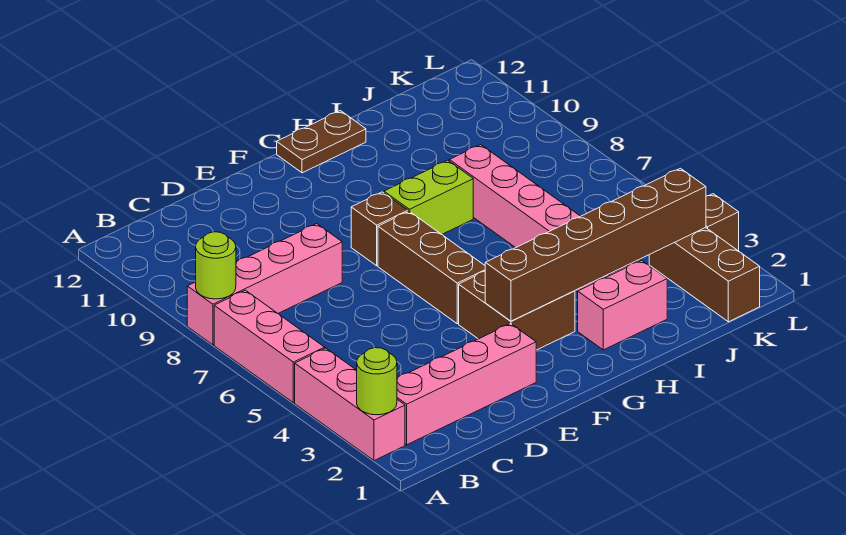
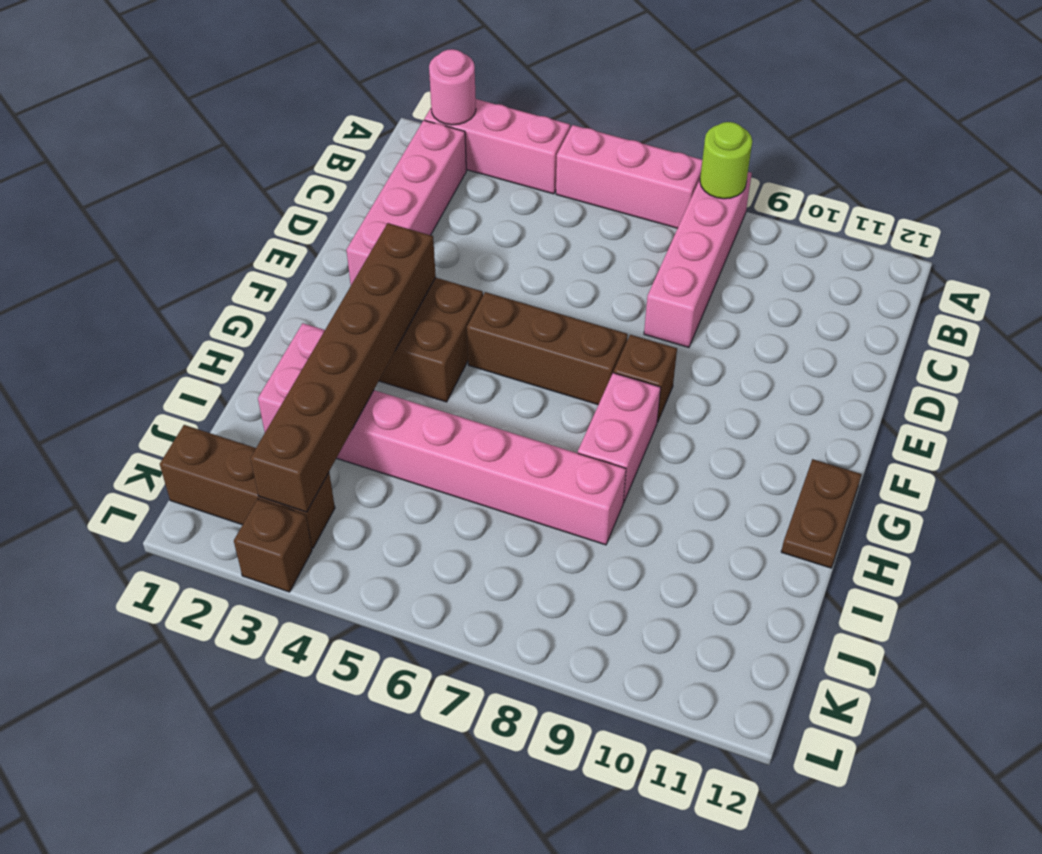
lime 1x1 round brick [357,348,397,415] -> pink 1x1 round brick [429,49,476,125]
lime 1x2 brick [384,160,473,234] -> pink 1x2 brick [578,373,661,503]

